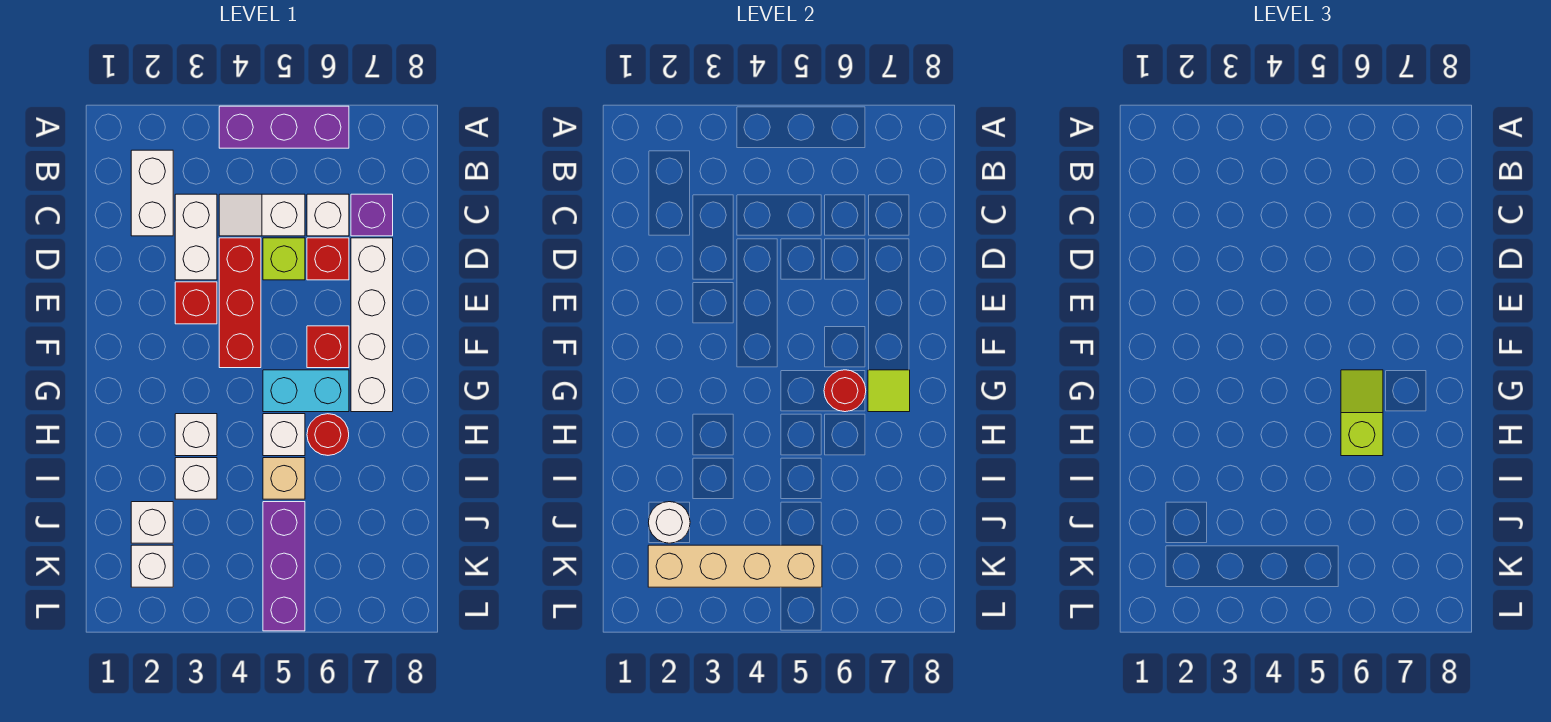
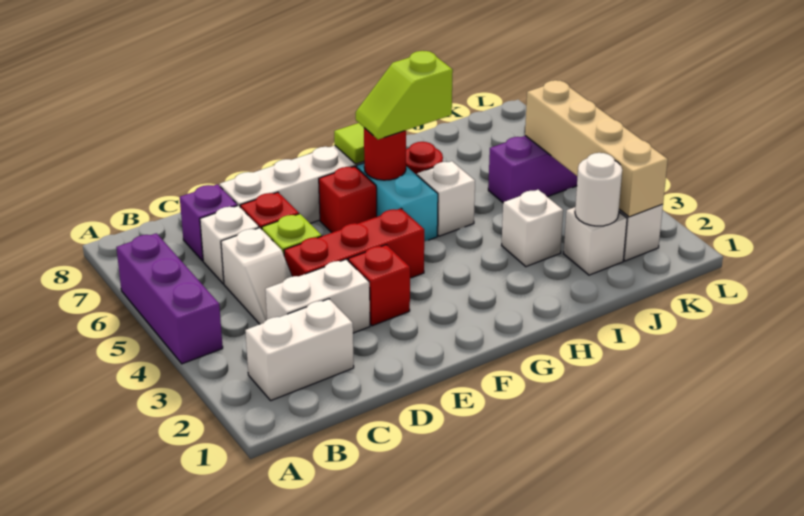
white 1x1 brick [175,414,217,456] -> none
tan 1x1 brick [263,458,305,499] -> none

